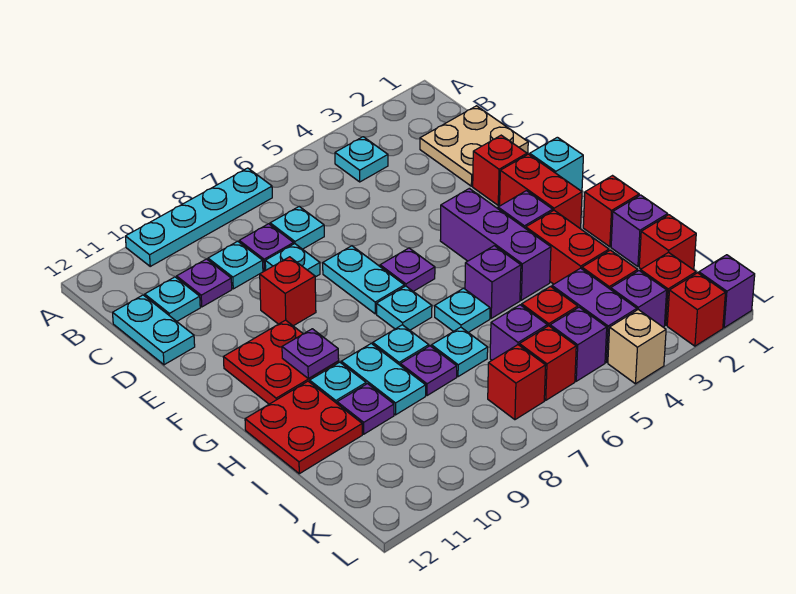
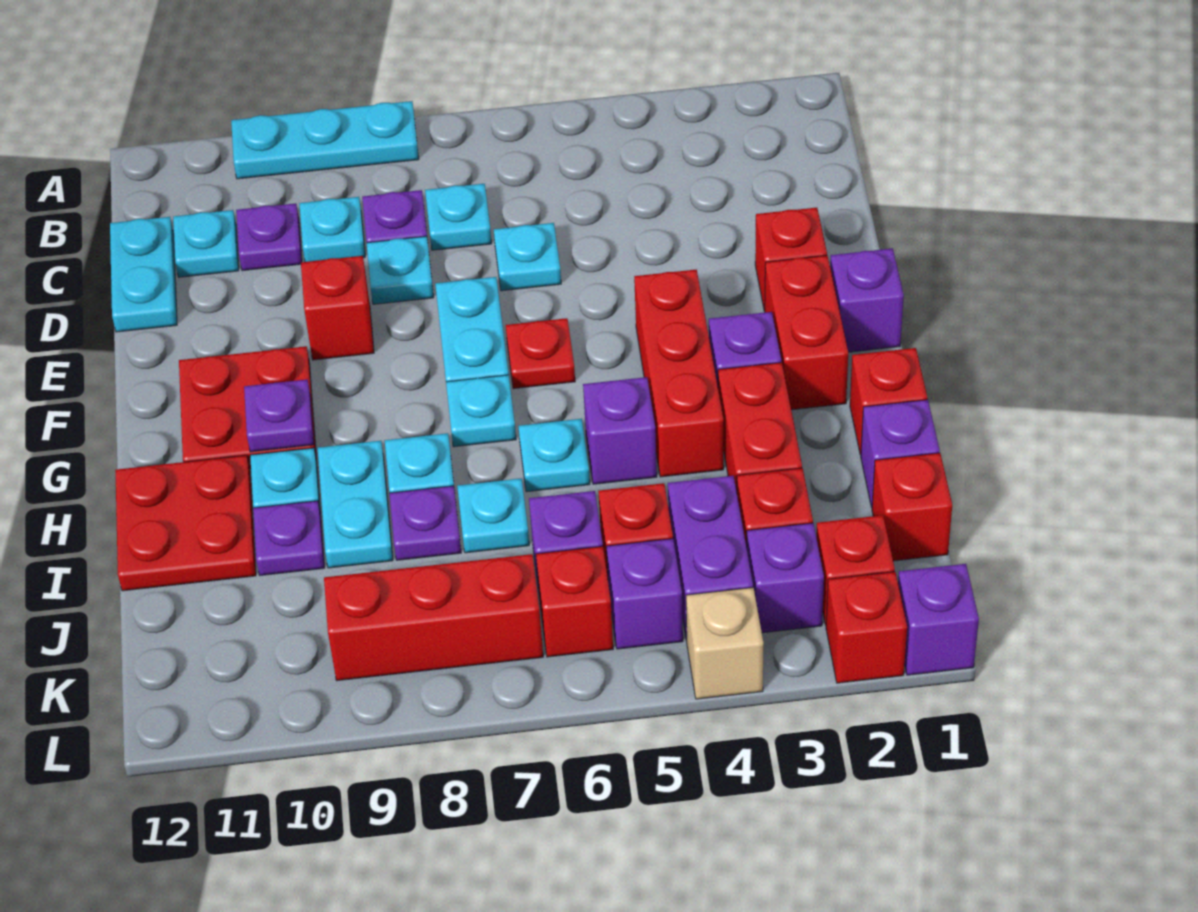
cyan 1x4 plate [125,168,272,266] -> cyan 1x3 plate [231,101,419,179]
cyan 1x1 plate [335,137,388,182] -> cyan 1x1 plate moved to [494,223,561,291]
tan 2x2 plate [420,106,528,186] -> none
cyan 1x1 brick [530,137,583,191] -> purple 1x1 brick [830,248,904,352]
purple 1x3 brick [440,188,551,300] -> red 1x3 brick [634,270,724,477]
purple 1x1 plate [380,248,435,291] -> red 1x1 plate [506,318,575,389]
red 1x1 brick [488,345,546,420] -> red 1x3 brick [324,554,543,681]

